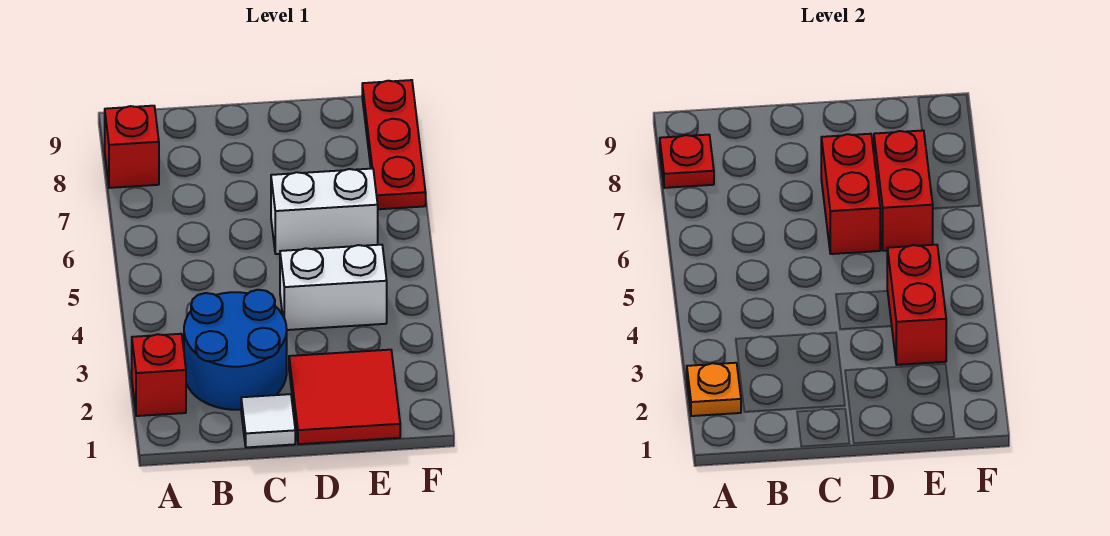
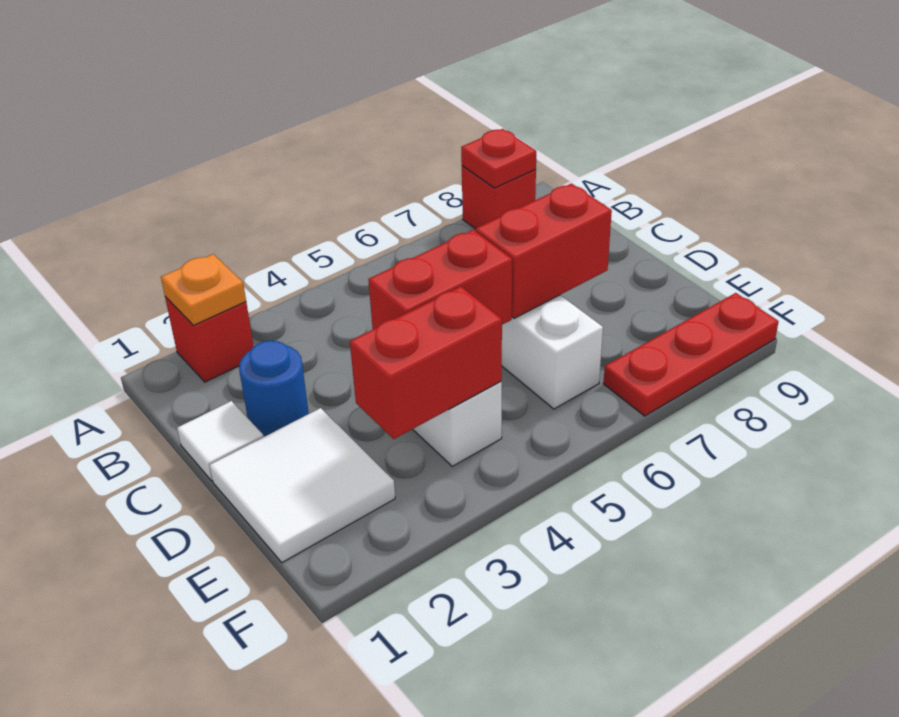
blue 2x2 round brick [184,290,287,410] -> blue 1x1 round brick [239,341,309,437]
red 2x2 tile [289,350,400,444] -> white 2x2 tile [209,408,395,562]
red 1x2 brick [874,130,933,251] -> red 1x2 brick moved to [368,230,512,329]

